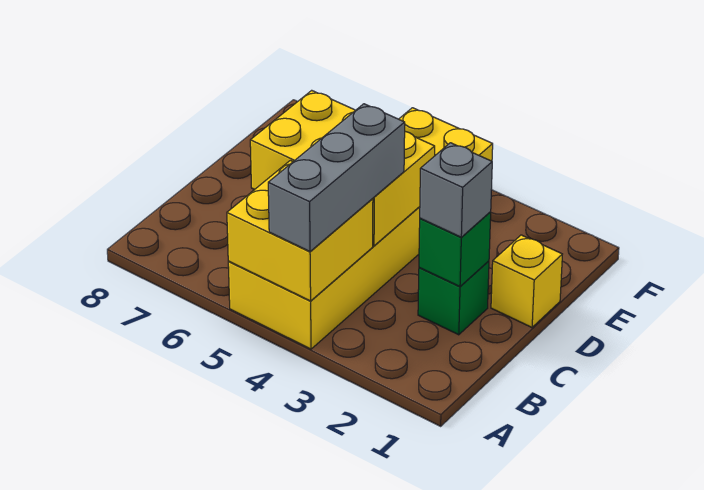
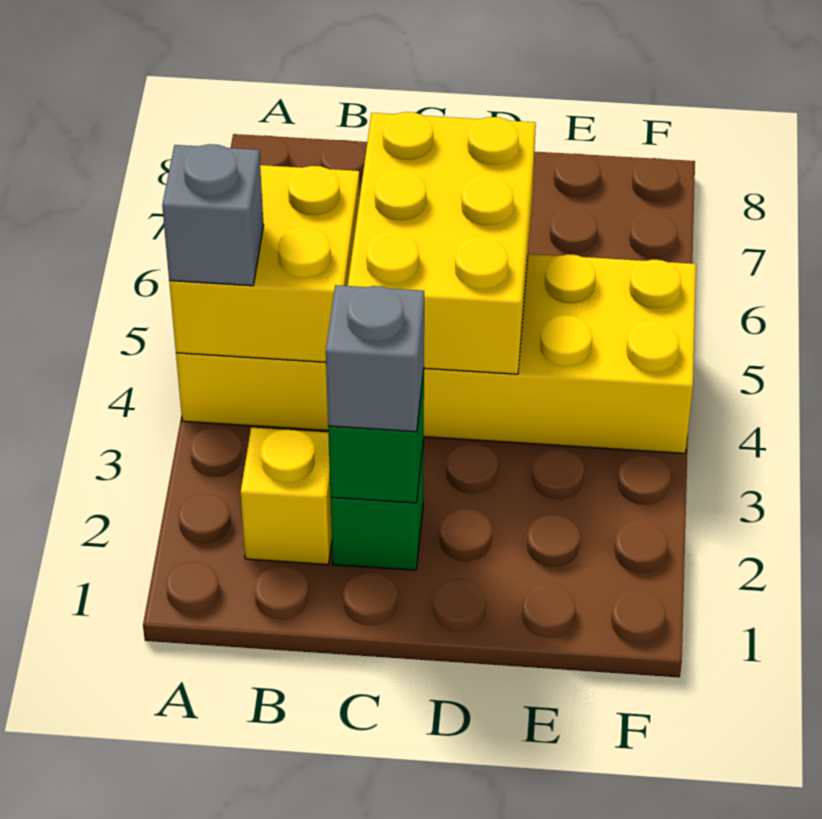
grey 1x3 brick [268,104,405,252] -> grey 1x1 brick [162,144,264,286]
yellow 1x1 brick [491,235,562,327] -> yellow 1x1 brick moved to [241,427,332,565]

